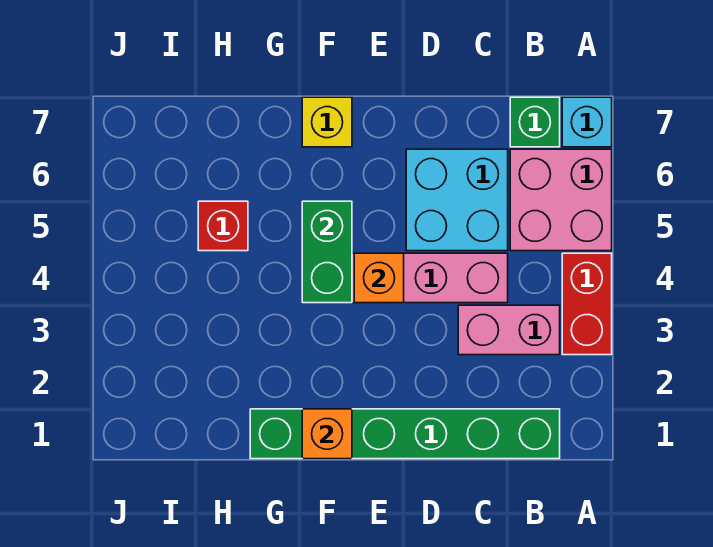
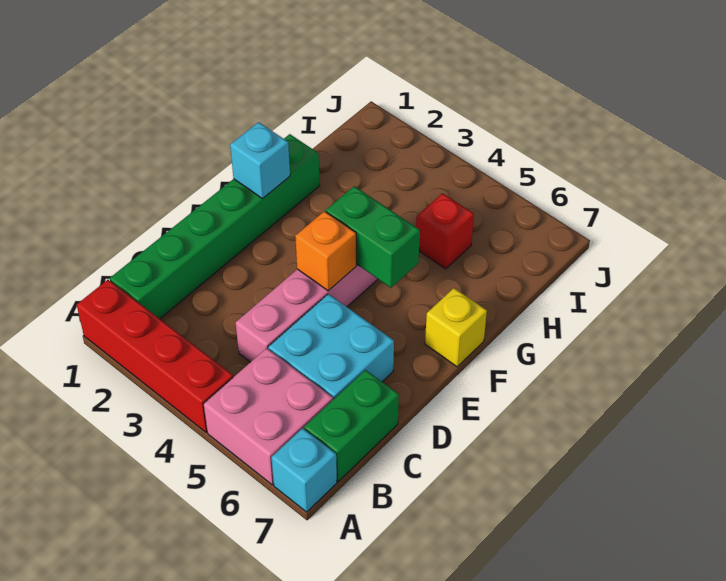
red 1x2 brick [562,253,612,355] -> red 1x4 brick [77,280,233,432]
pink 1x2 brick [458,305,560,355] -> none
green 1x1 brick [510,97,560,147] -> green 1x2 brick [304,370,399,481]
orange 1x1 brick [302,409,352,459] -> cyan 1x1 brick [230,122,290,199]

